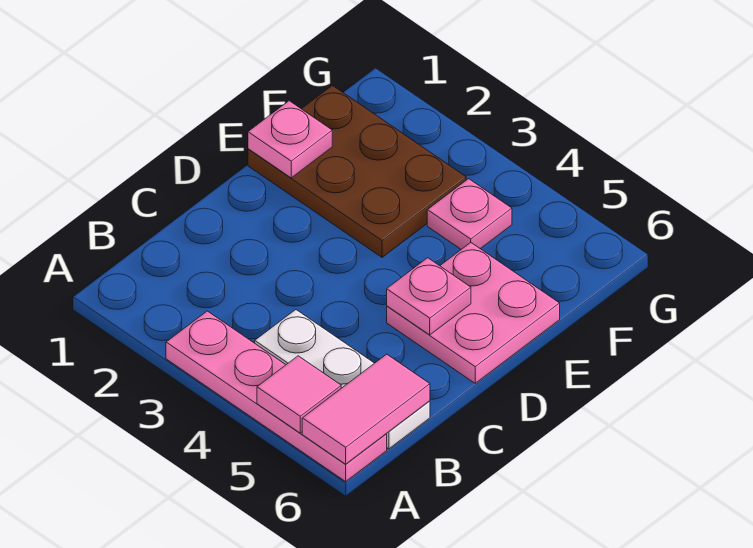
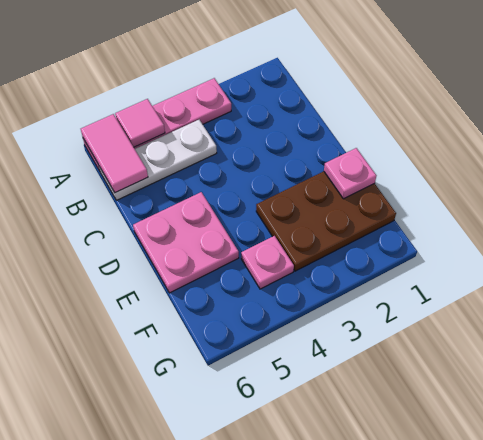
pink 1x1 plate [387,258,471,335] -> none

